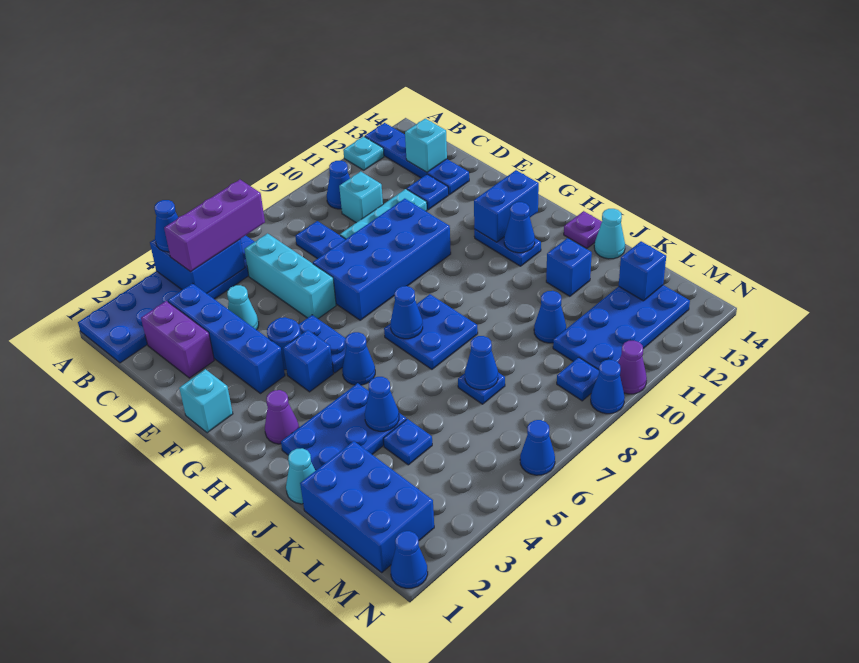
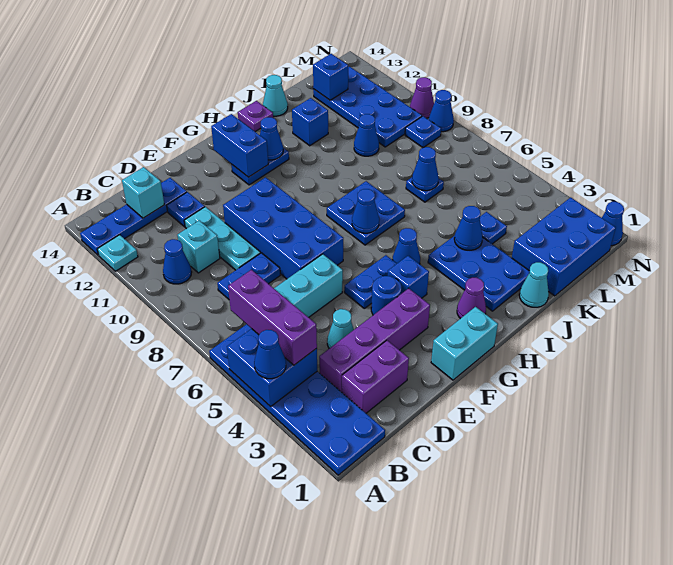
blue 1x4 brick [168,283,285,394] -> purple 1x4 brick [319,288,430,392]
cyan 1x1 brick [179,369,233,433] -> cyan 1x2 brick [431,307,498,380]
blue 1x1 cone [520,420,555,475] -> none

